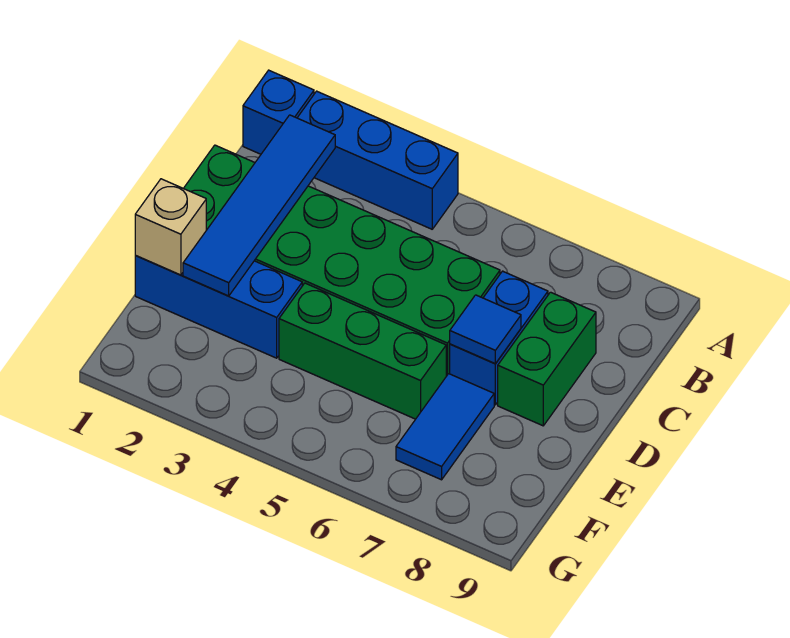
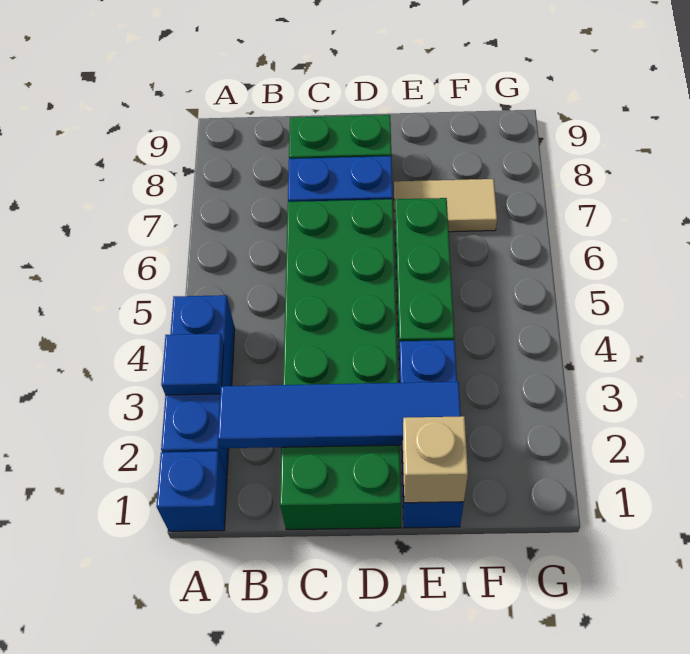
blue 1x1 tile [450,295,521,364] -> blue 1x1 tile moved to [161,334,224,395]
blue 1x2 tile [396,374,494,480] -> tan 1x2 tile [394,179,497,232]

